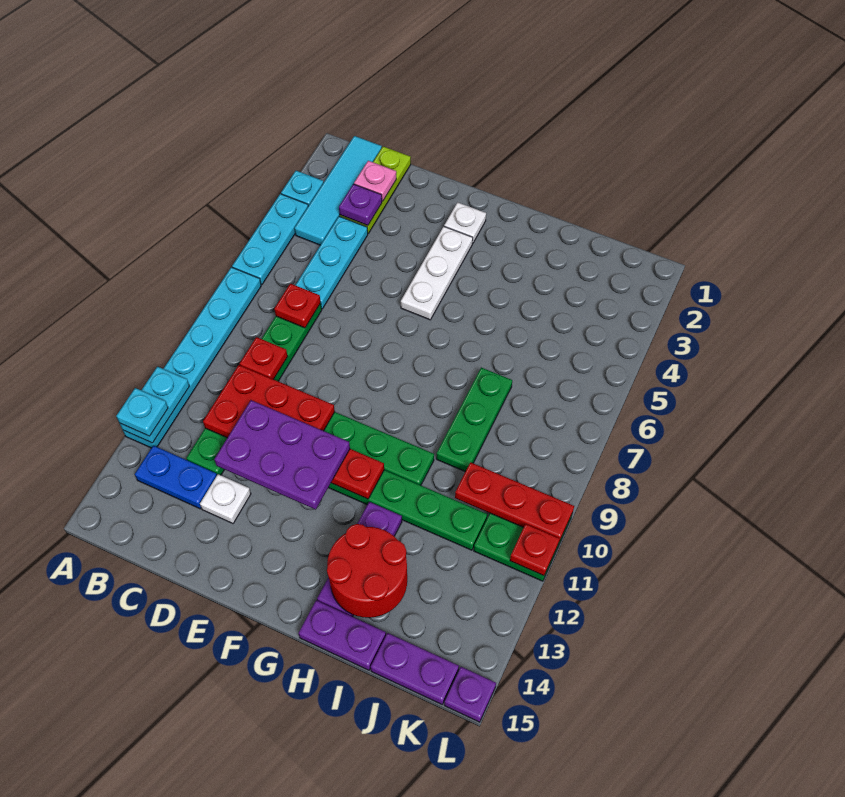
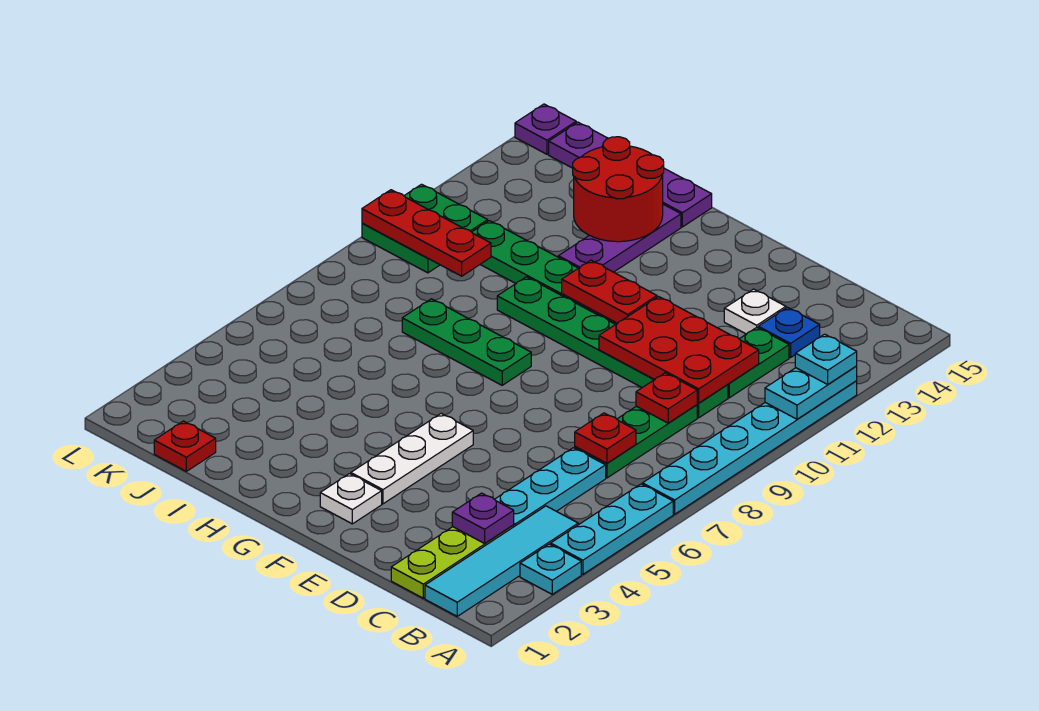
blue 1x2 plate [135,446,217,509] -> blue 1x1 plate [758,307,820,358]
pink 1x1 plate [354,161,396,201] -> none
purple 2x3 plate [214,400,350,509] -> none
green 1x3 plate [436,368,512,472] -> green 1x3 plate turned to [402,299,531,385]
red 1x1 plate [510,524,560,576] -> red 1x1 plate moved to [154,421,216,471]

